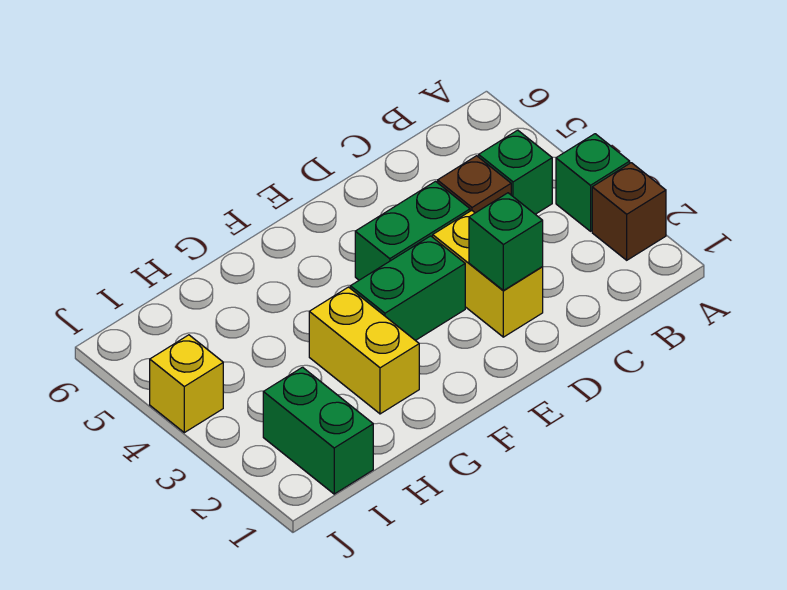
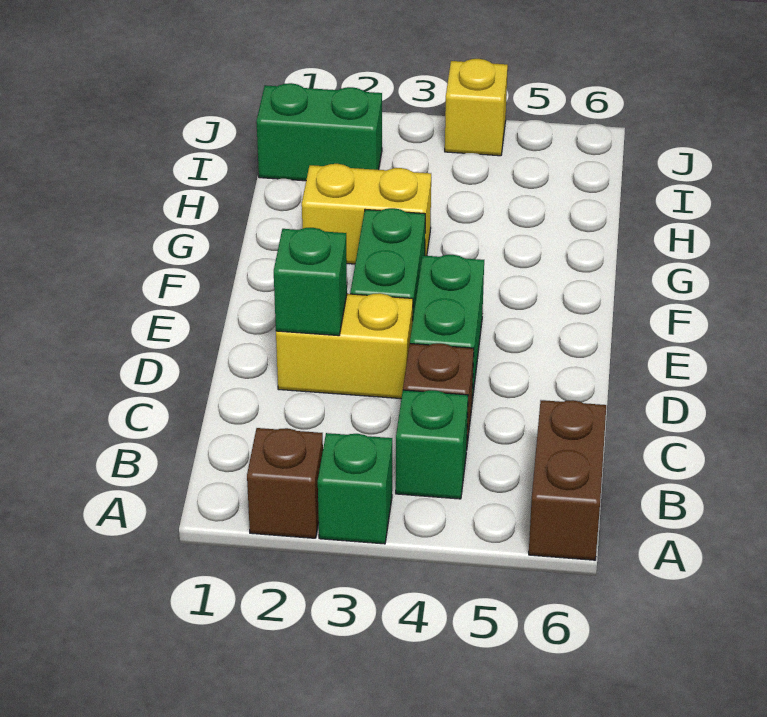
none -> brown 1x2 brick [529,400,606,560]

